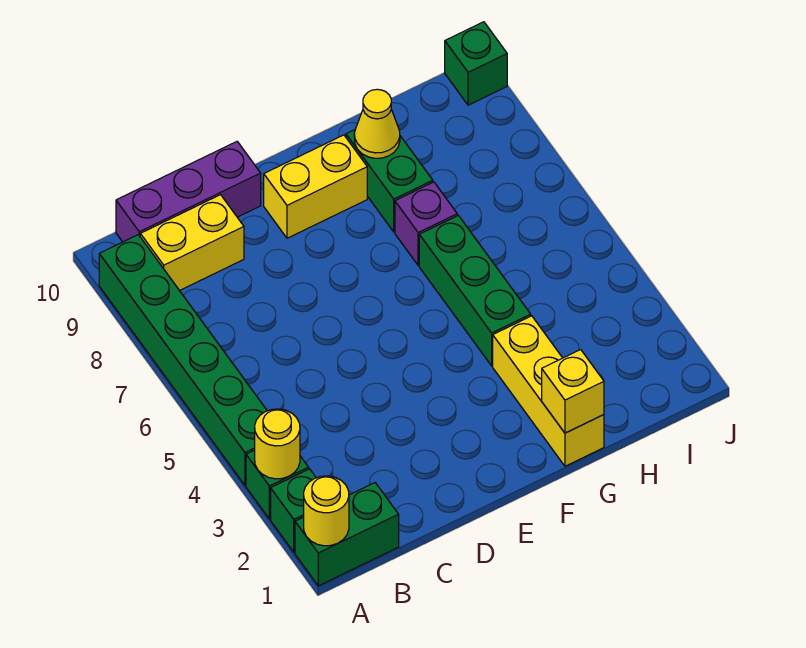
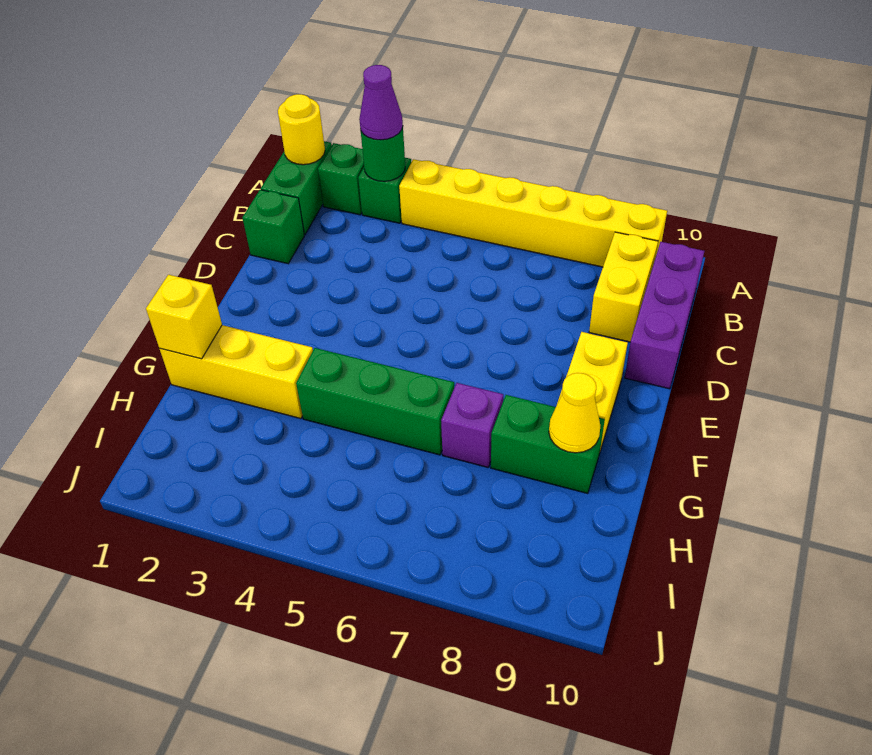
yellow 1x1 round brick [255,409,300,479] -> green 1x1 round brick [360,127,405,181]
none -> purple 1x1 cone [359,65,403,140]
green 1x6 brick [99,235,267,485] -> yellow 1x6 brick [399,159,667,267]
green 1x1 brick [445,22,507,105] -> green 1x1 brick moved to [242,190,304,264]

